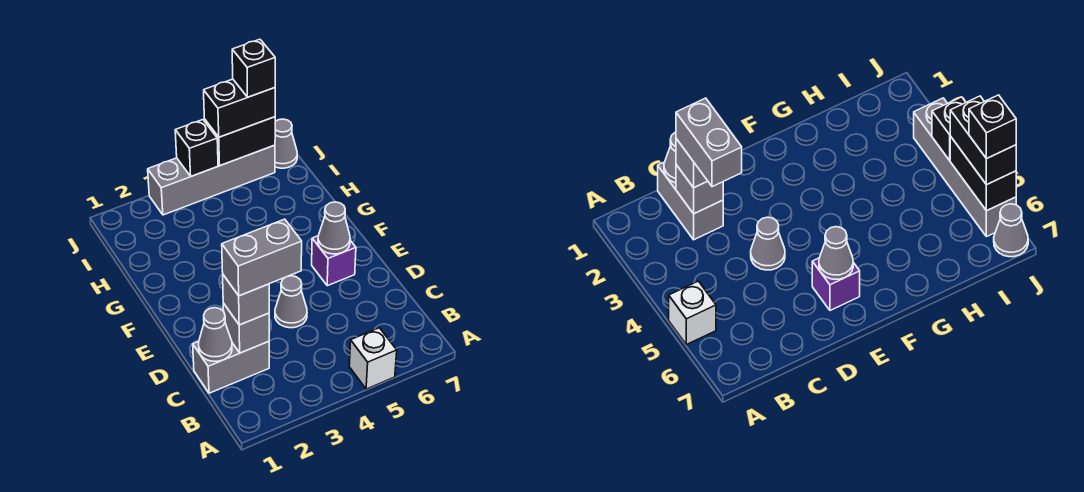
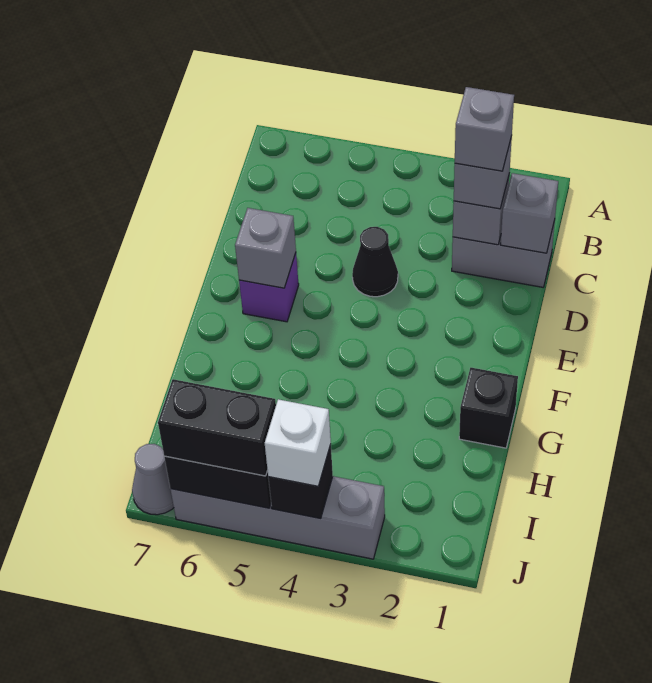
white 1x1 brick [349,328,397,389] -> white 1x1 brick moved to [265,399,331,486]
grey 1x1 cone [199,308,232,361] -> grey 1x1 brick [501,173,558,253]
grey 1x2 brick [222,219,302,296] -> grey 1x1 brick [455,87,514,171]
grey 1x1 cone [275,276,307,328] -> black 1x1 cone [352,227,398,297]
grey 1x1 cone [318,202,350,254] -> grey 1x1 brick [235,208,296,288]
black 1x1 brick [232,39,275,97] -> black 1x1 brick moved to [459,368,518,448]

